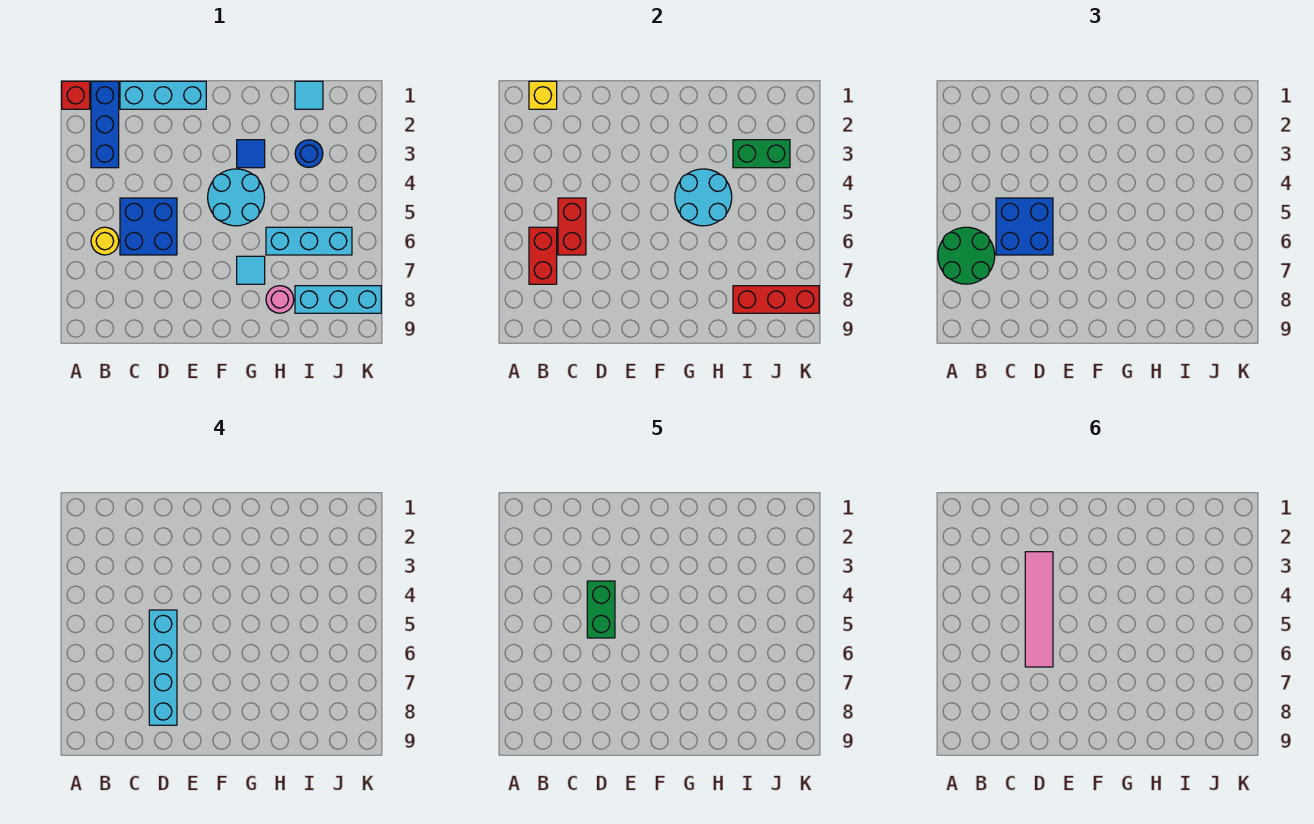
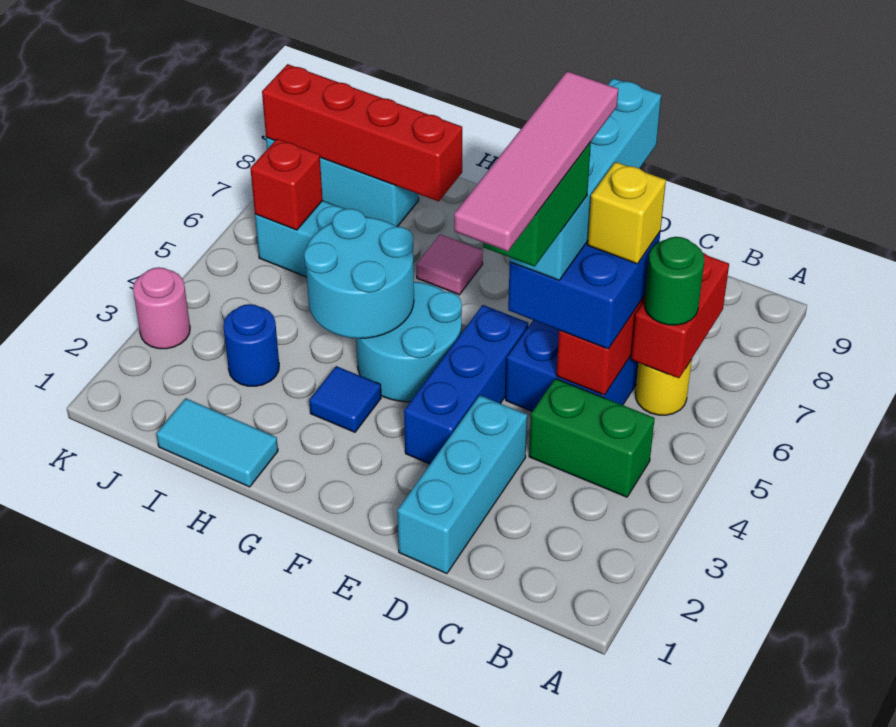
red 1x1 brick [62,81,90,109] -> red 1x1 brick moved to [250,139,323,230]
green 2x2 round brick [938,227,995,284] -> green 1x1 round brick [645,237,704,325]
blue 1x3 brick [91,81,119,168] -> blue 1x3 brick moved to [404,305,528,464]
yellow 1x1 brick [529,81,557,109] -> yellow 1x1 brick moved to [588,162,666,264]
cyan 1x3 brick [120,81,206,109] -> cyan 1x3 brick turned to [397,395,527,574]
cyan 1x1 tile [237,256,265,284] -> pink 1x1 tile [416,234,483,295]
pink 1x1 round brick [266,286,294,313] -> pink 1x1 round brick moved to [133,267,190,349]
cyan 1x1 tile [295,81,323,109] -> cyan 1x2 tile [156,399,278,487]
green 1x2 brick [733,140,790,168] -> green 1x2 brick moved to [529,379,655,497]
red 1x3 brick [733,286,819,313] -> red 1x4 brick [262,64,462,201]

